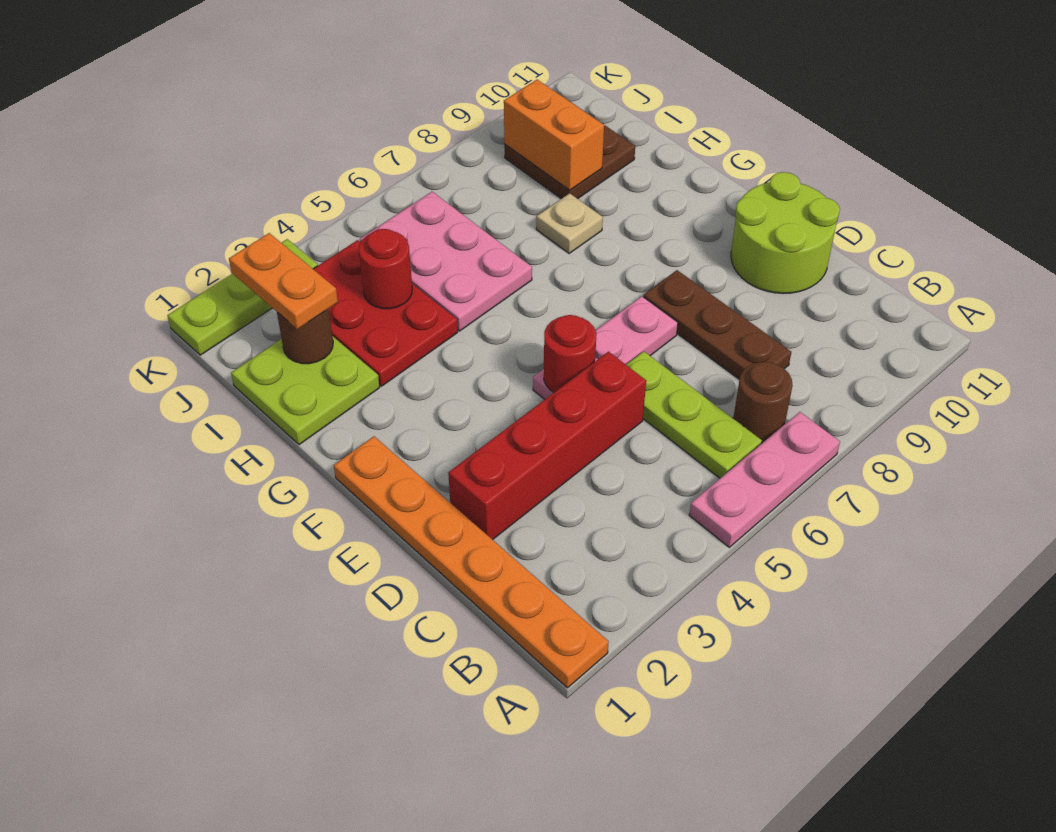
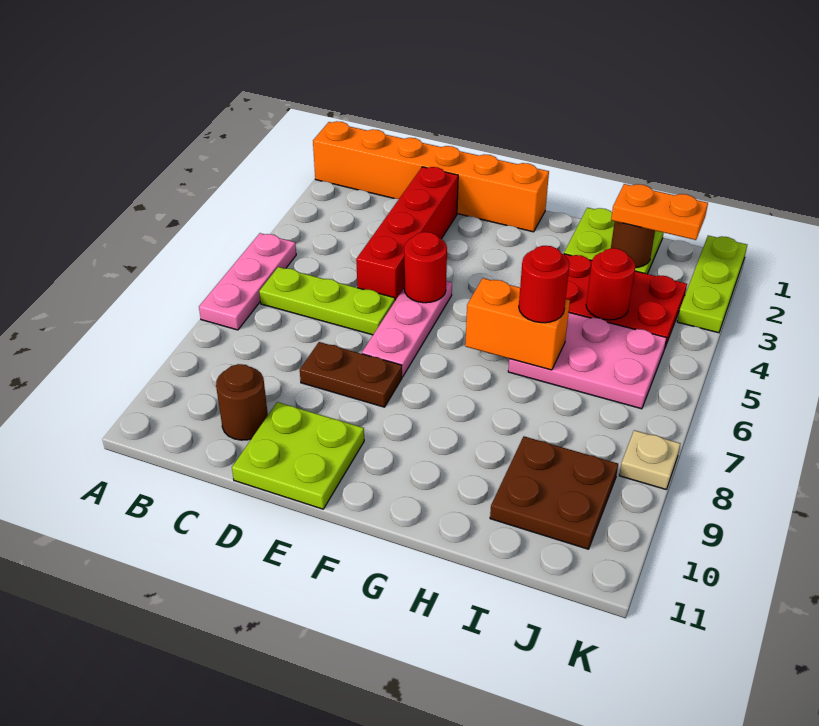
orange 1x6 plate [334,436,609,688] -> orange 1x6 brick [313,121,549,232]
brown 1x1 round brick [733,362,793,443] -> brown 1x1 round brick moved to [216,364,268,440]
brown 1x3 plate [644,270,791,380] -> brown 1x2 plate [300,342,402,407]
lime 2x2 round brick [731,172,840,294] -> lime 2x2 plate [232,402,364,509]
none -> red 1x1 round brick [519,246,570,323]
tan 1x1 plate [536,193,603,254] -> tan 1x1 plate moved to [619,430,681,489]
orange 1x2 brick [504,80,604,190] -> orange 1x2 brick moved to [465,278,570,370]

